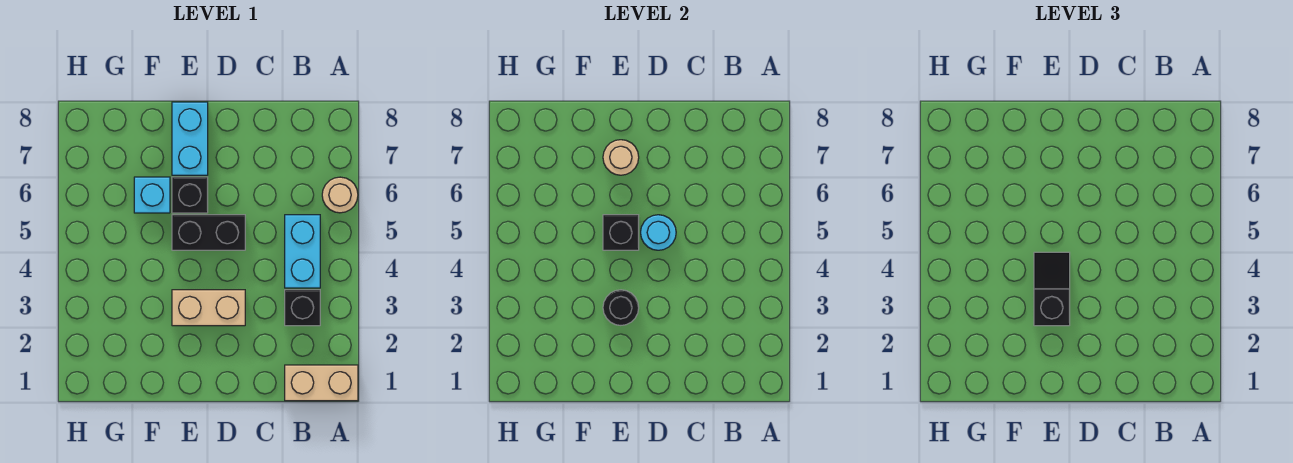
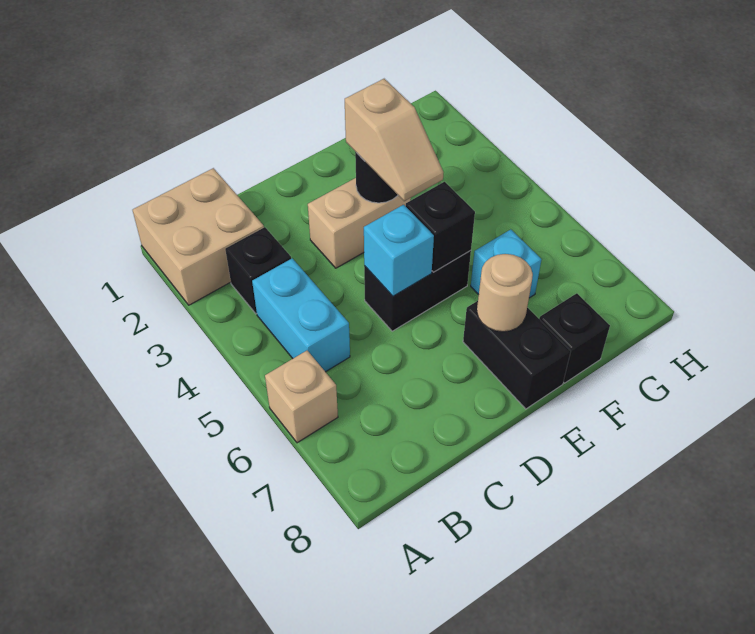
tan 1x2 brick [285,365,358,401] -> tan 2x2 brick [133,168,264,305]
tan 1x1 round brick [322,177,358,213] -> tan 1x1 brick [265,351,338,443]
cyan 1x1 round brick [641,215,676,250] -> cyan 1x1 brick [364,205,434,296]
black 1x2 slope [1034,252,1070,326] -> tan 1x2 slope [345,79,444,201]
black 1x1 brick [172,177,208,213] -> black 1x1 brick moved to [539,293,610,383]
cyan 1x2 brick [172,102,208,175] -> black 1x2 brick [463,301,571,409]

